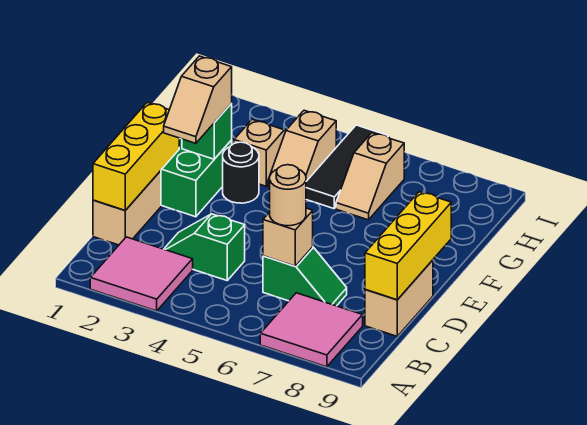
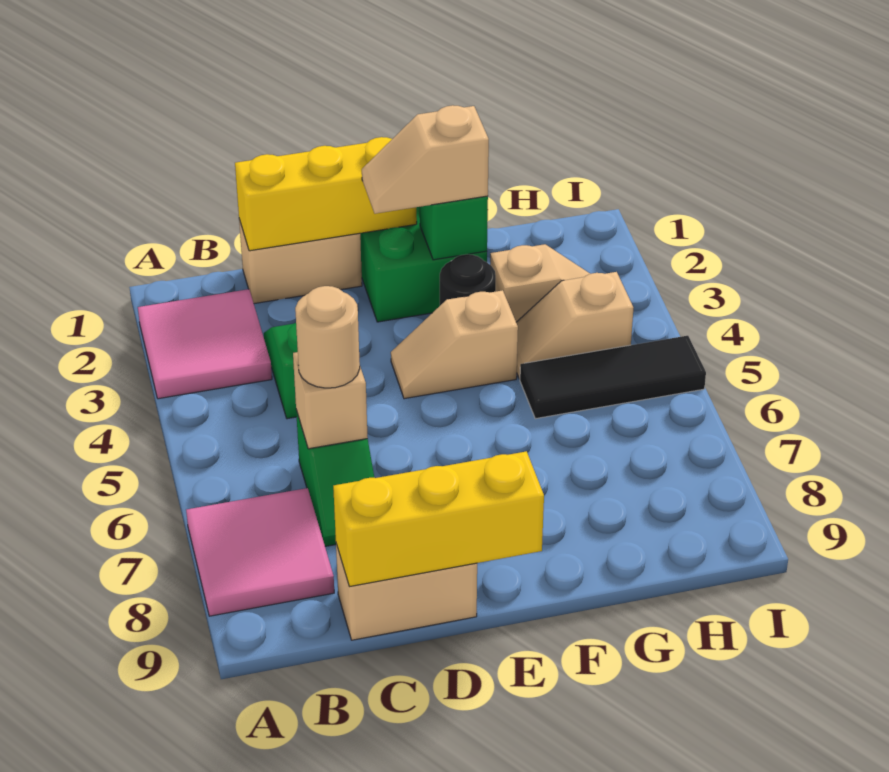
tan 1x2 slope [336,133,404,220] -> tan 1x2 slope moved to [391,290,518,399]

